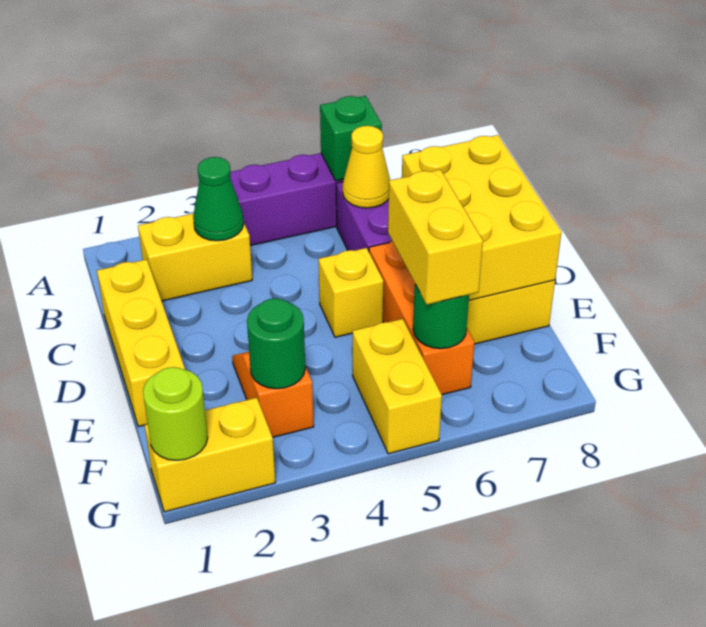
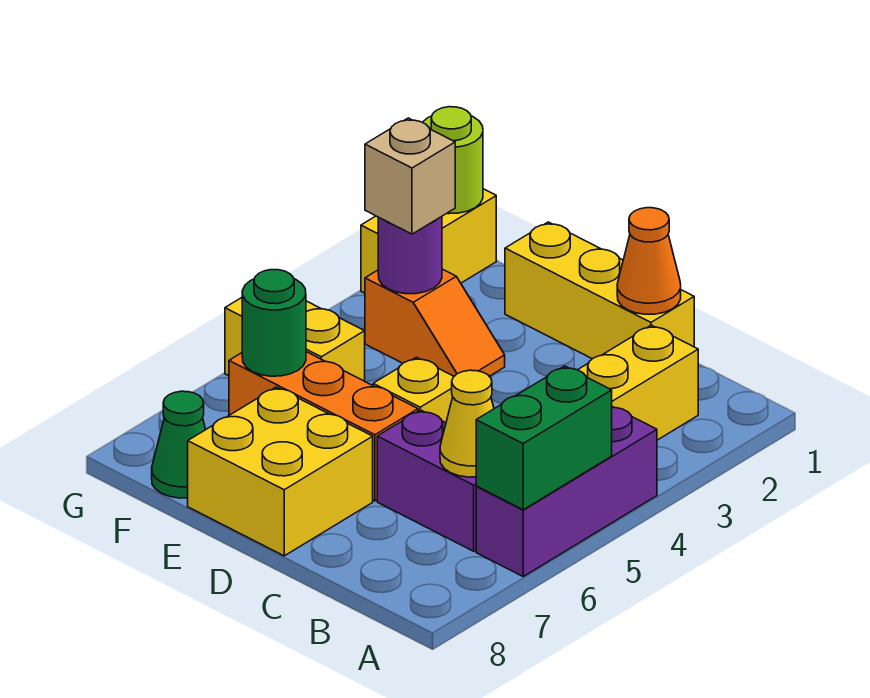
green 1x1 brick [320,96,382,181] -> green 1x2 brick [476,366,612,510]
green 1x1 cone [193,157,244,241] -> green 1x1 cone moved to [152,391,206,498]
none -> orange 1x1 cone [617,208,681,314]
yellow 2x3 brick [402,135,562,300] -> none
yellow 1x2 brick [388,170,483,305] -> none
green 1x1 round brick [247,298,305,389] -> purple 1x1 round brick [378,217,442,294]
none -> tan 1x1 brick [365,118,455,234]

